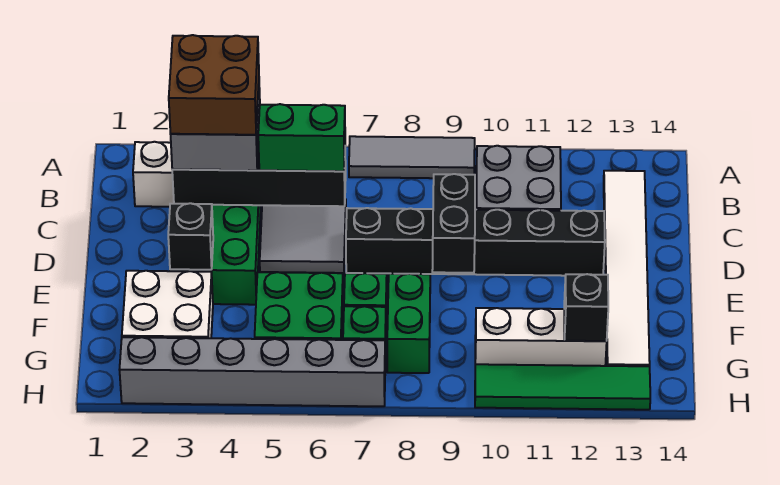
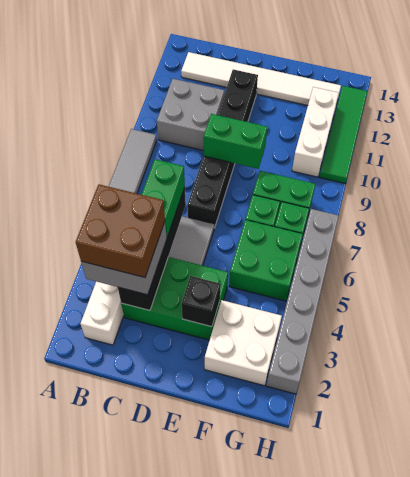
black 1x2 brick [432,174,475,273] -> green 1x2 brick [204,114,267,169]
black 1x1 brick [564,274,608,341] -> none

